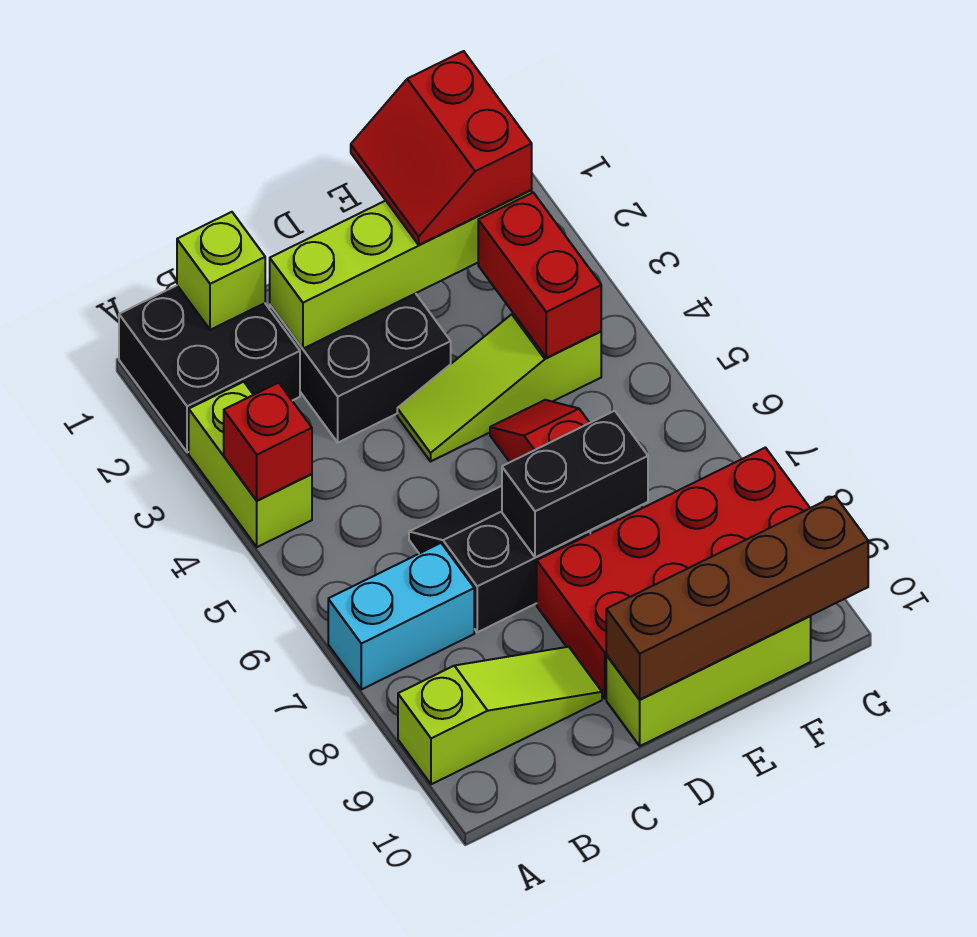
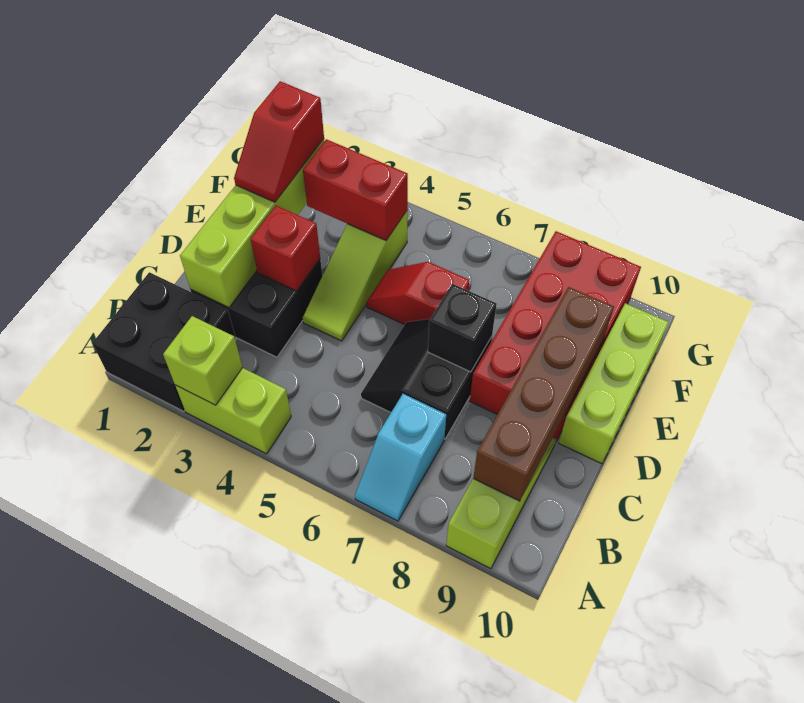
red 1x1 brick [224,383,312,501] -> red 1x1 brick moved to [251,206,320,291]
cyan 1x2 brick [328,543,474,690] -> cyan 1x2 slope [355,394,446,521]
lime 1x1 brick [177,212,265,330] -> lime 1x1 brick moved to [163,316,243,405]
black 1x2 brick [502,411,648,558] -> black 1x1 brick [428,284,497,372]
brown 1x4 brick [606,496,868,700] -> brown 1x4 brick moved to [473,287,614,501]
red 2x2 slope [351,51,532,245] -> red 1x2 slope [234,81,324,202]

